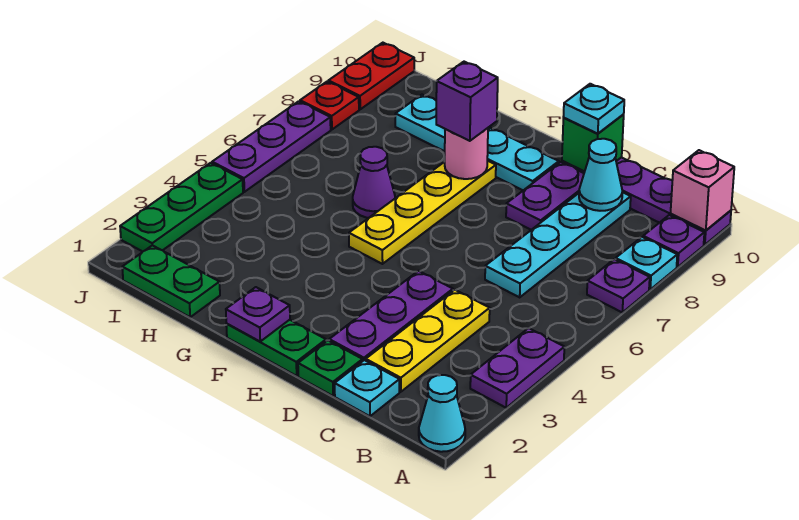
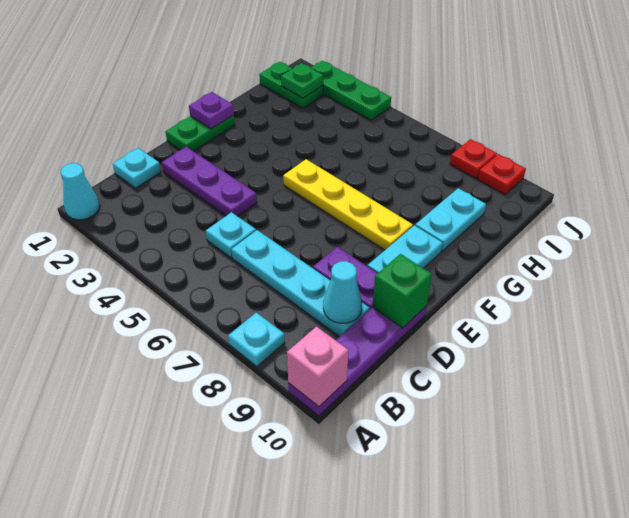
purple 1x2 plate [470,328,564,408] -> none
purple 1x1 plate [587,259,650,312] -> none
purple 1x1 plate [643,215,704,267] -> none
yellow 1x3 plate [366,290,490,392] -> none
green 1x1 plate [298,340,363,396] -> green 1x1 plate moved to [281,63,323,98]
cyan 1x1 plate [563,84,624,134] -> cyan 1x1 plate moved to [206,212,256,258]
pink 1x1 round brick [444,128,488,179] -> none
purple 1x1 brick [436,62,498,141] -> none
purple 1x1 cone [353,147,395,218] -> none
green 1x2 plate [122,245,220,317] -> green 1x2 plate turned to [259,62,323,108]
purple 1x3 plate [212,101,331,192] -> none
red 1x2 plate [328,43,414,109] -> red 1x1 plate [478,154,526,195]

